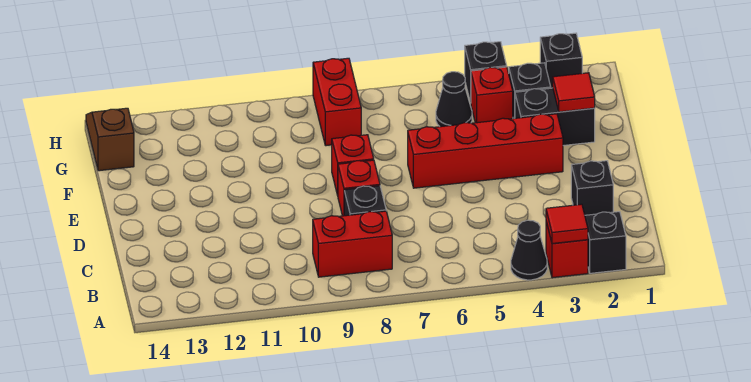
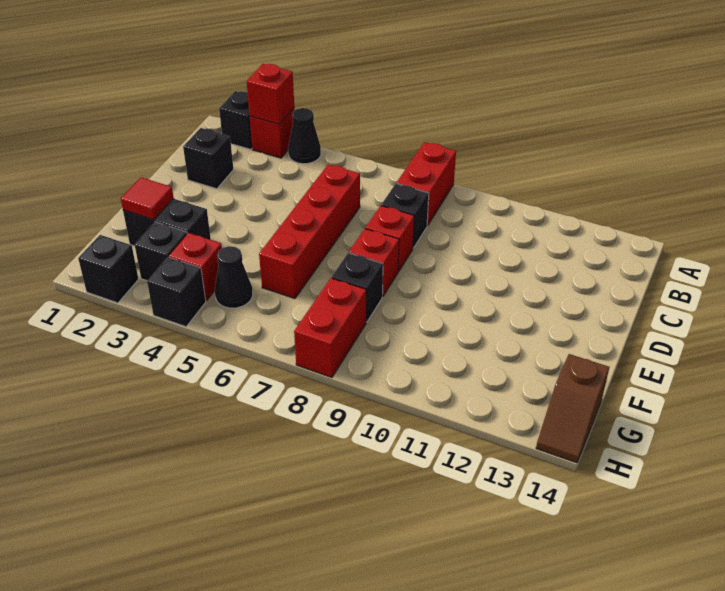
red 1x1 tile [546,204,588,244] -> red 1x1 brick [247,64,294,124]
red 1x2 brick [313,211,392,277] -> red 1x2 brick turned to [396,142,456,226]
red 1x4 brick [408,114,563,188] -> red 1x4 brick turned to [259,164,360,298]
none -> black 1x1 brick [331,253,383,322]

